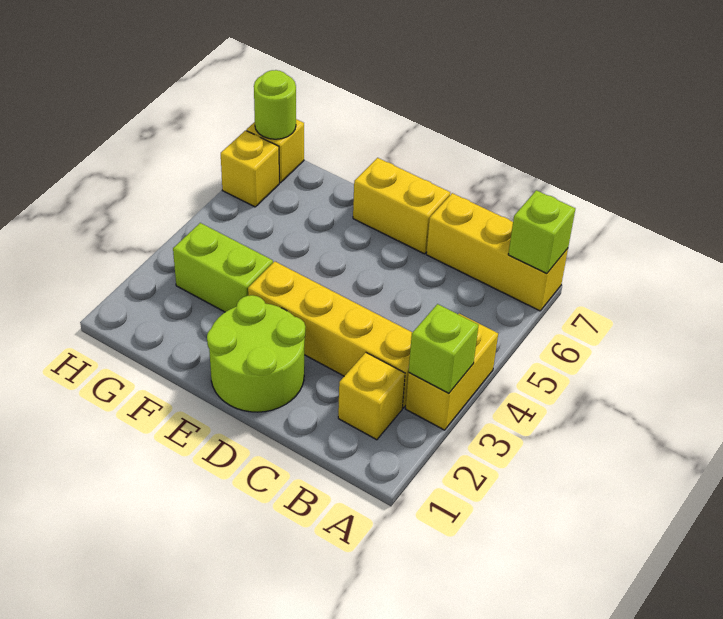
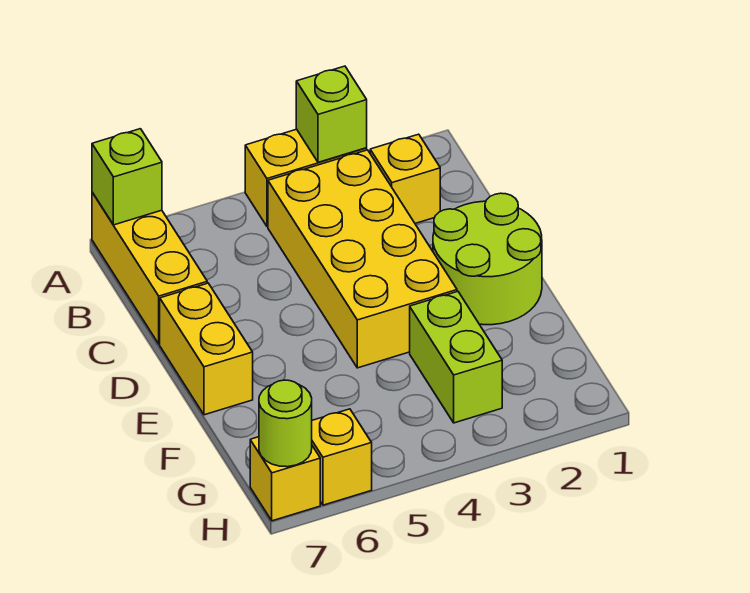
yellow 1x4 brick [248,261,413,408] -> yellow 2x4 brick [268,150,457,368]

